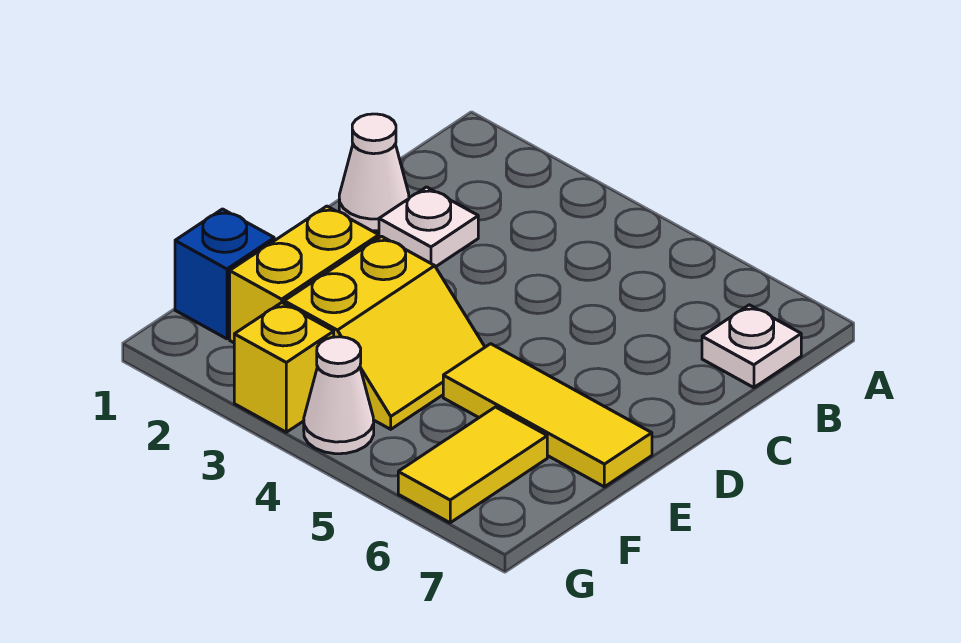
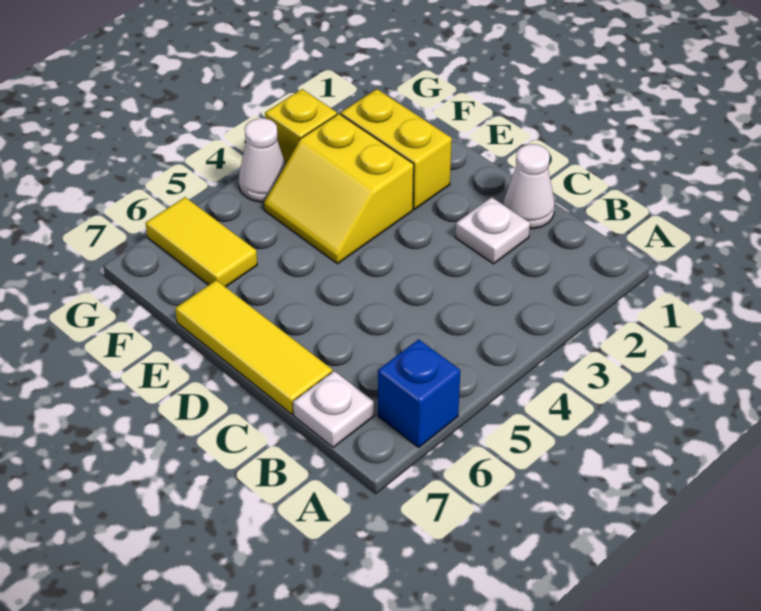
yellow 1x3 tile [443,344,652,487] -> yellow 1x3 tile turned to [175,280,332,414]
blue 1x1 brick [175,209,274,339] -> blue 1x1 brick moved to [378,339,460,447]

